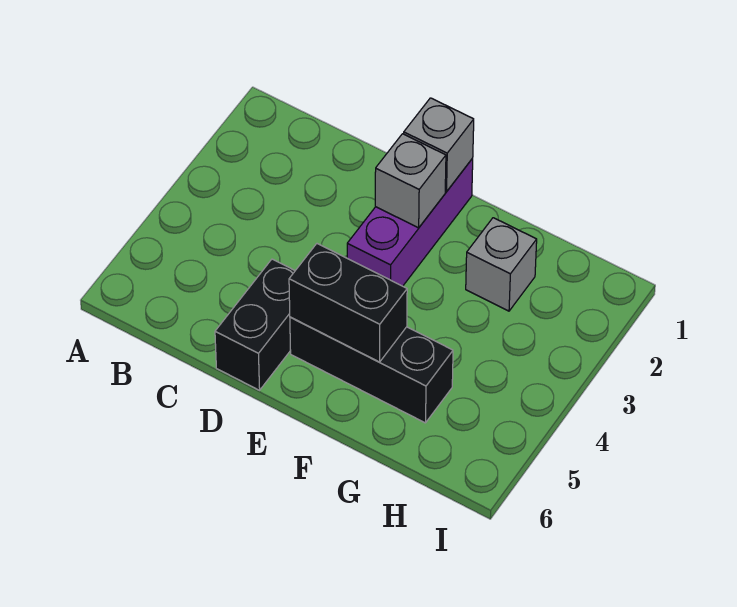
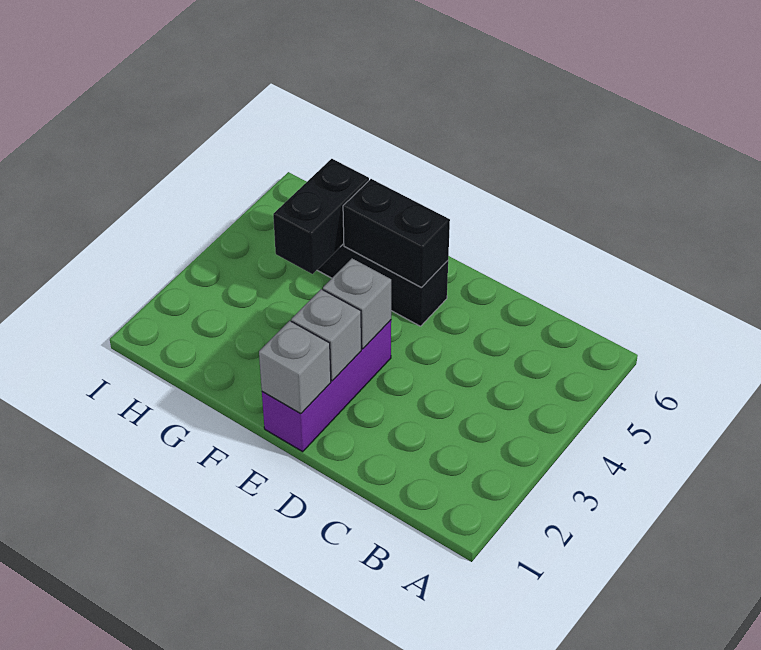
black 1x2 brick [215,259,295,390] -> black 1x2 brick moved to [273,159,369,274]
grey 1x1 brick [466,218,537,311] -> grey 1x1 brick moved to [323,258,391,349]

